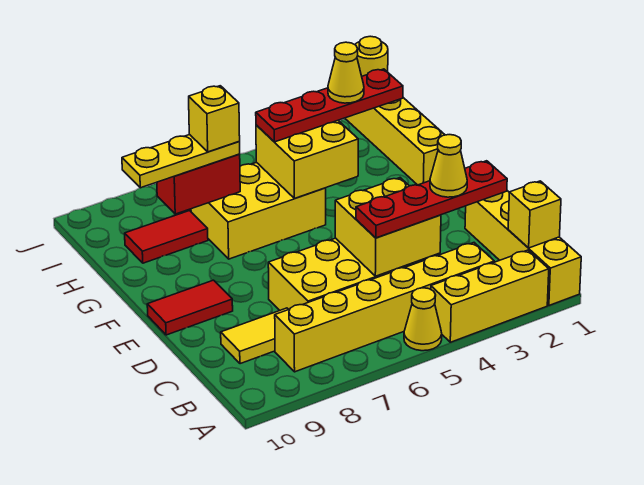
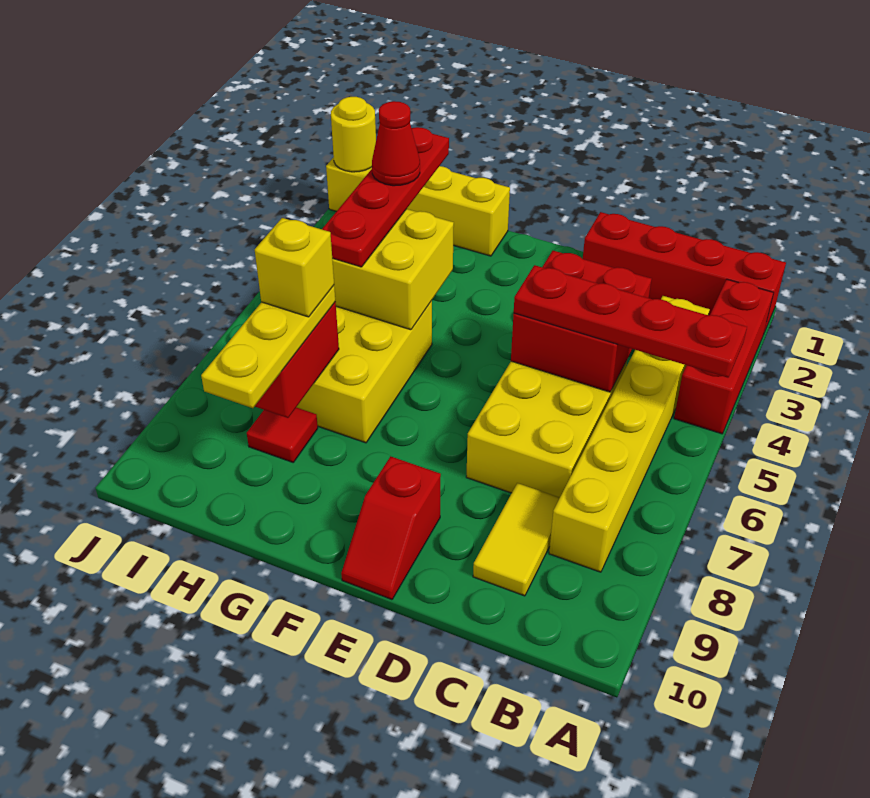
yellow 1x4 brick [465,191,581,305] -> red 1x4 brick [583,212,786,335]
yellow 1x3 brick [431,250,549,342] -> red 1x3 brick [674,279,773,434]
yellow 1x1 cone [404,288,442,351] -> none
yellow 1x1 brick [508,181,561,248] -> none
red 1x4 plate [356,161,507,238] -> red 1x4 plate turned to [514,265,747,378]
yellow 1x1 cone [430,135,467,197] -> none
yellow 2x2 brick [335,178,441,276] -> red 2x2 brick [511,251,652,392]
red 1x2 tile [147,280,233,335] -> red 1x2 slope [341,456,441,600]
yellow 1x1 cone [328,42,364,103] -> red 1x1 cone [372,101,420,186]
red 1x2 tile [125,211,208,263] -> red 1x1 tile [247,407,318,462]

